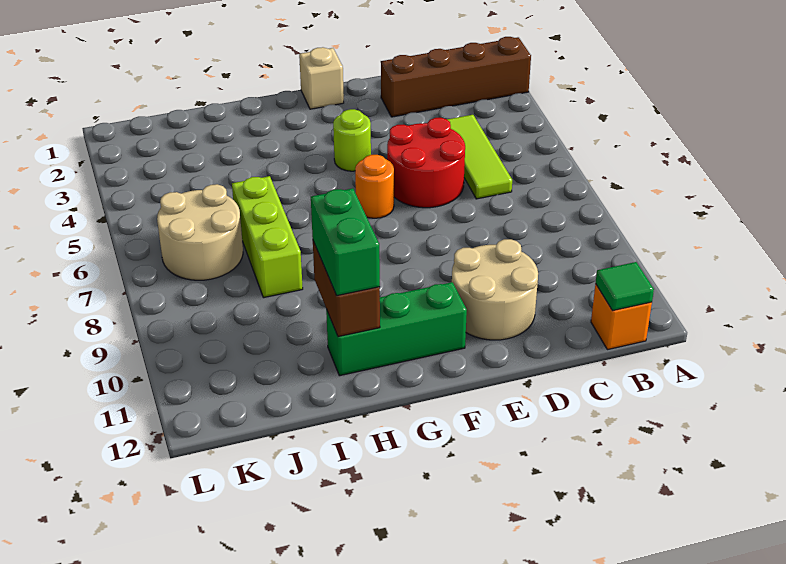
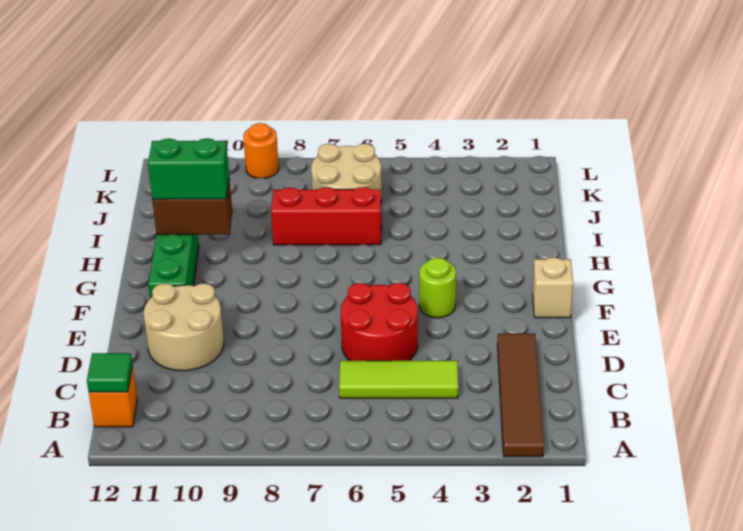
brown 1x4 brick [381,37,531,117] -> brown 1x4 tile [497,334,544,457]
orange 1x1 round brick [355,155,394,218] -> orange 1x1 round brick moved to [243,123,279,178]
lime 1x3 brick [232,176,303,298] -> red 1x3 brick [271,187,381,245]

